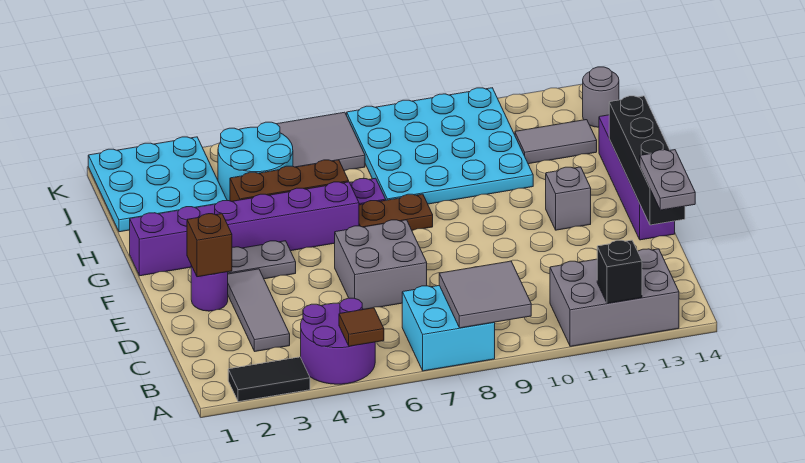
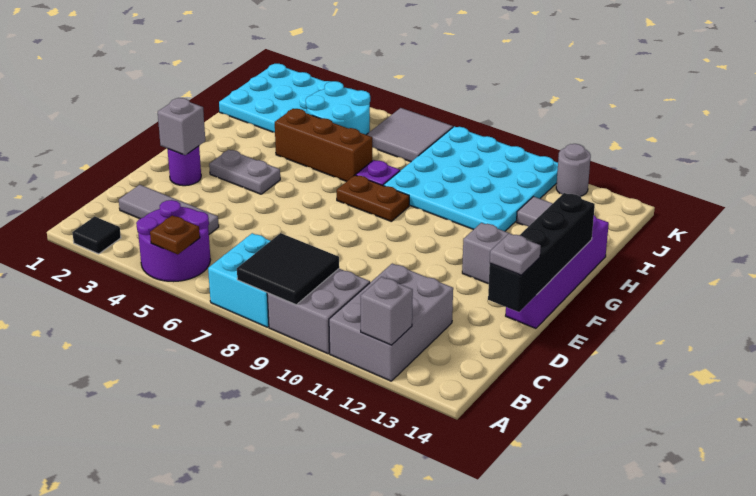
black 1x2 tile [228,357,310,402] -> black 1x1 tile [72,216,121,254]
brown 1x1 tile [339,308,384,346] -> brown 1x1 plate [150,215,200,254]
grey 2x2 tile [439,261,531,328] -> black 2x2 tile [237,233,339,305]
grey 2x3 brick [550,249,679,346] -> grey 2x3 brick turned to [329,263,453,381]
black 1x1 brick [597,240,642,303] -> grey 1x1 brick [361,277,413,345]
grey 1x3 tile [228,269,290,351] -> grey 1x3 tile turned to [119,185,219,234]
grey 1x2 plate [640,150,695,210] -> grey 1x1 plate [490,233,541,275]
grey 2x2 brick [335,220,427,309] -> grey 2x2 brick moved to [267,269,370,354]
brown 1x1 brick [187,214,232,277] -> grey 1x1 brick [158,98,205,155]
purple 1x6 brick [130,182,359,276] -> none
grey 1x1 round brick [583,67,619,127] -> grey 1x1 round brick moved to [556,144,591,196]

